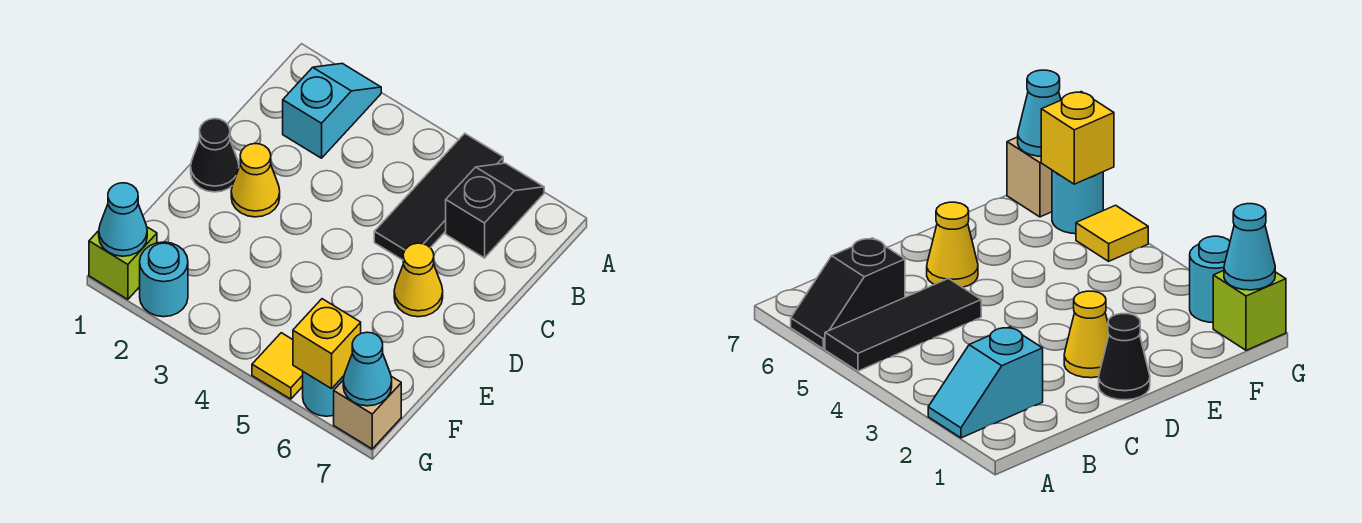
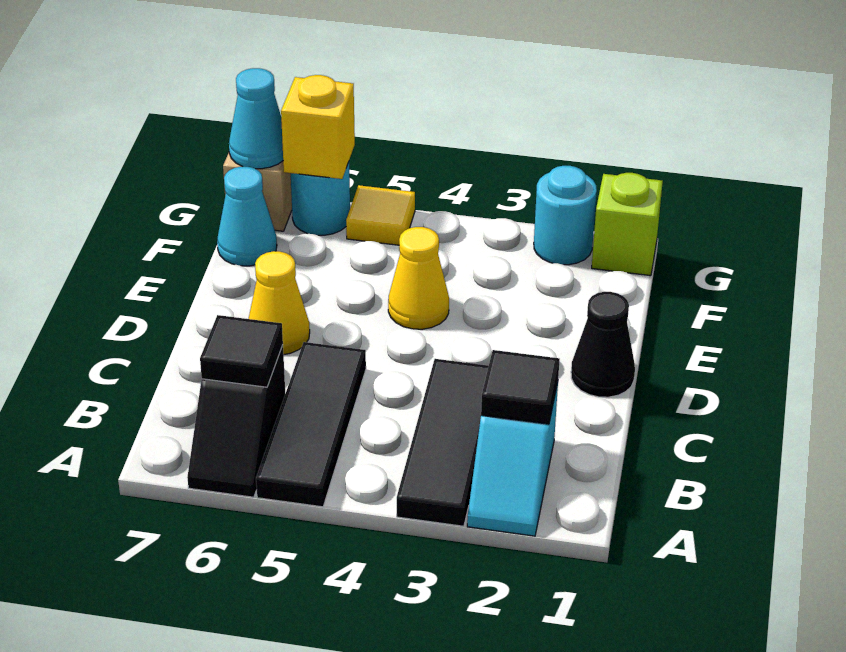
none -> black 1x3 tile [397,359,489,526]
none -> black 1x1 tile [481,350,560,424]
none -> black 1x1 tile [200,315,283,387]
yellow 1x1 cone [231,144,280,217] -> yellow 1x1 cone moved to [388,227,449,329]
cyan 1x1 cone [99,183,147,256] -> cyan 1x1 cone moved to [217,167,277,266]

